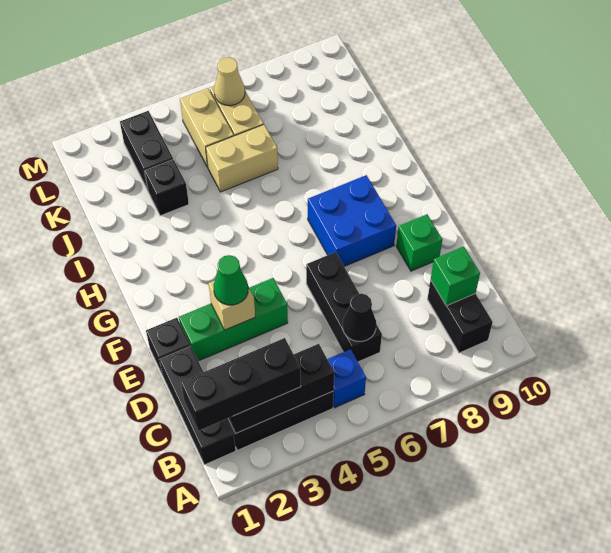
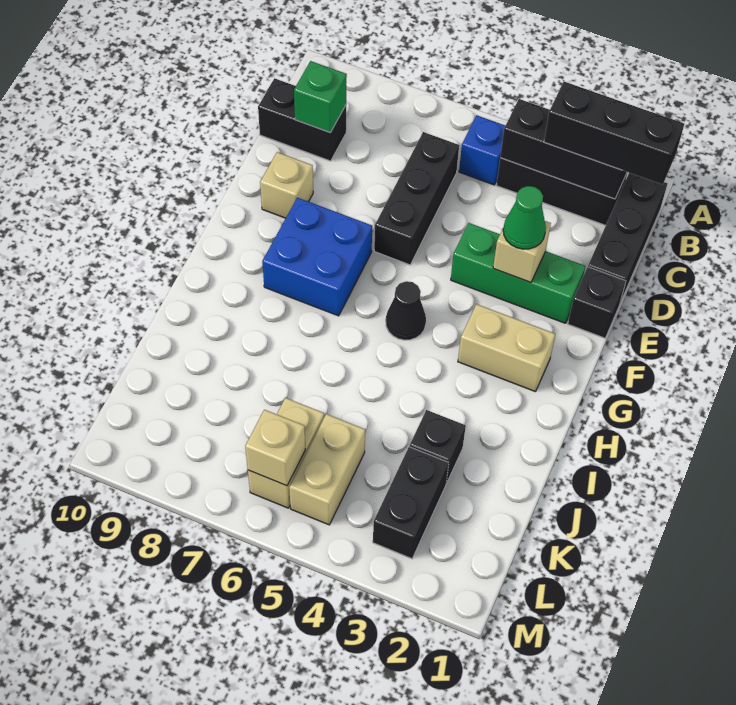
black 1x2 brick [427,280,493,353] -> black 1x2 brick turned to [258,78,346,161]
black 1x1 cone [343,294,376,341] -> black 1x1 cone moved to [386,281,426,340]
green 1x1 brick [396,214,442,271] -> tan 1x1 brick [260,152,313,218]
tan 1x2 brick [206,125,278,192] -> tan 1x2 brick moved to [458,304,555,392]
tan 1x1 cone [214,57,245,106] -> tan 1x1 brick [245,410,305,486]

